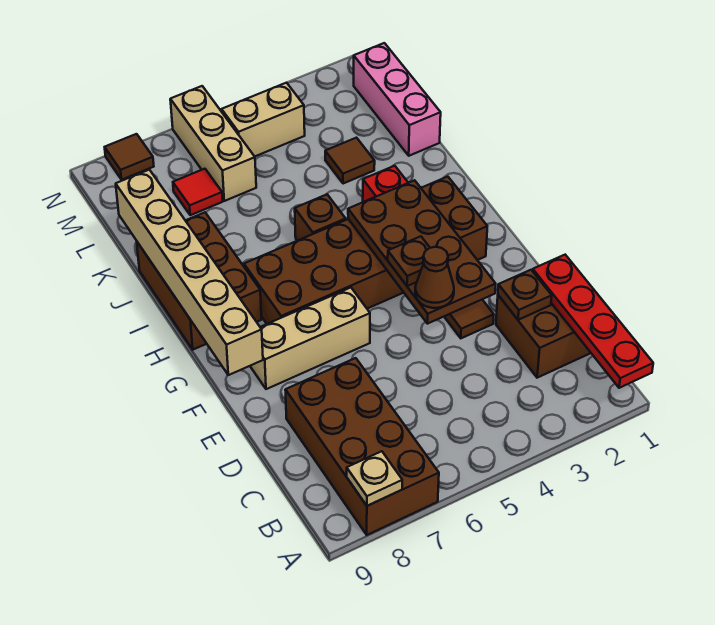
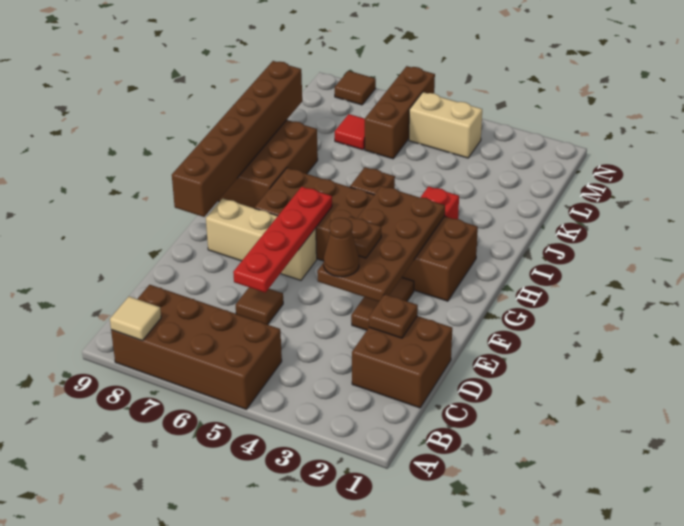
red 1x4 plate [533,255,653,388] -> red 1x4 plate moved to [233,187,332,292]
brown 2x4 brick [285,358,439,535] -> brown 2x4 brick turned to [111,285,282,409]
tan 1x1 plate [347,451,402,506] -> tan 1x1 tile [110,297,161,340]
tan 1x6 brick [116,170,263,375] -> brown 1x6 brick [172,61,302,217]
pink 1x3 brick [354,43,441,156] -> none
brown 1x1 tile [325,138,375,184] -> brown 1x1 tile moved to [236,287,283,325]
tan 1x3 brick [170,86,256,201] -> brown 1x3 brick [365,66,435,159]

